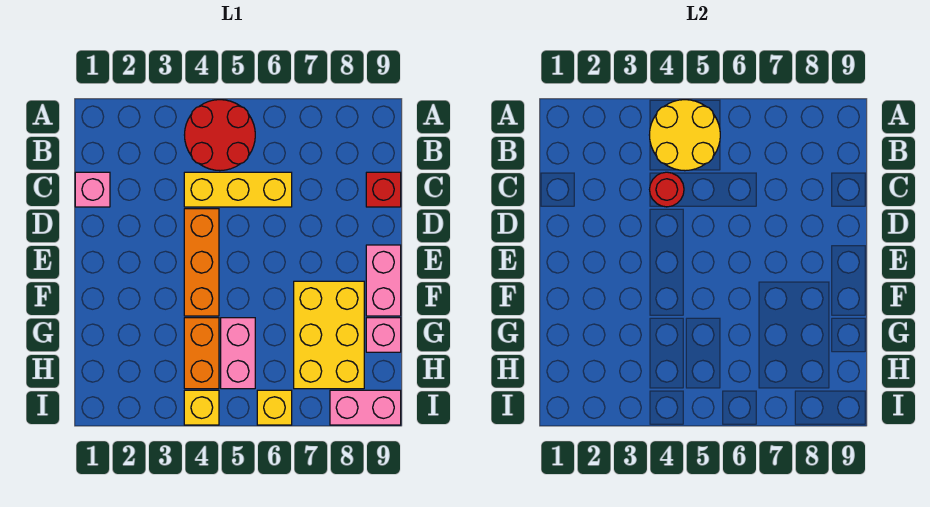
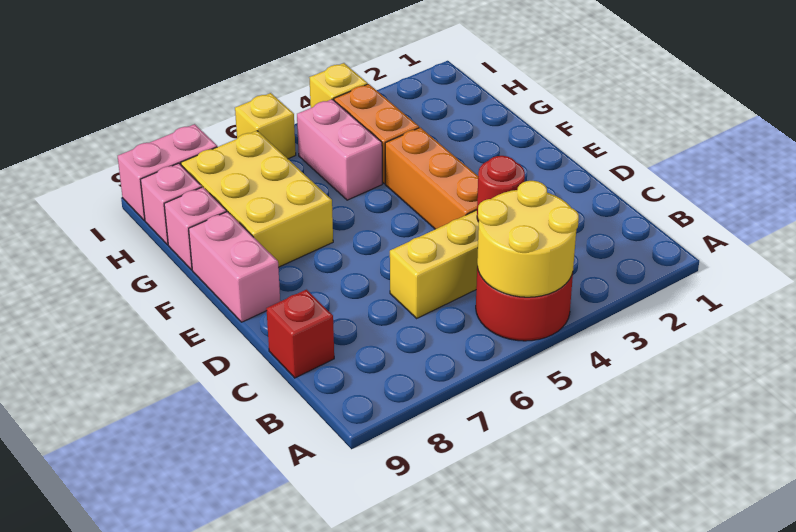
pink 1x1 brick [75,172,110,207] -> pink 1x1 brick moved to [141,163,202,245]

